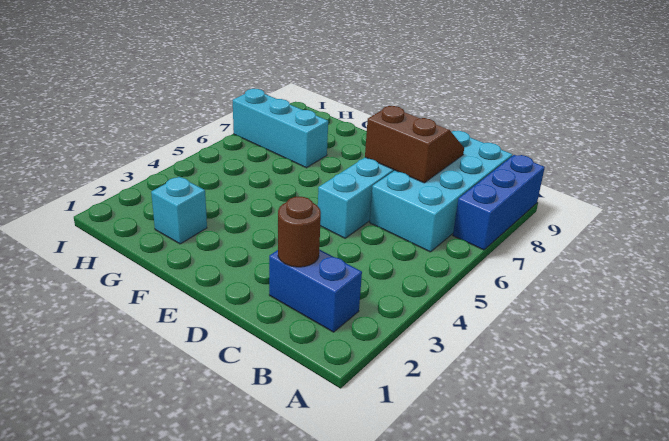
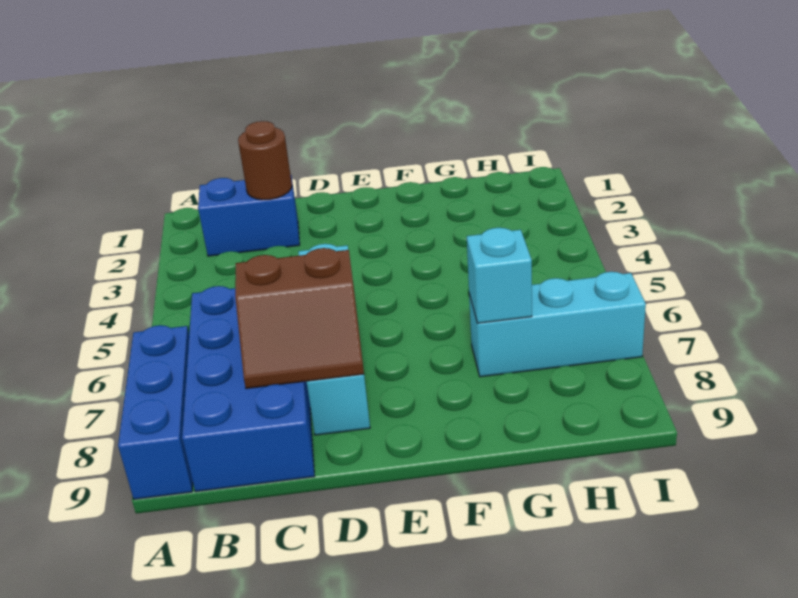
cyan 2x4 brick [370,131,512,252] -> blue 2x4 brick [182,286,315,492]
cyan 1x1 brick [151,177,207,244] -> cyan 1x1 brick moved to [467,228,532,323]

